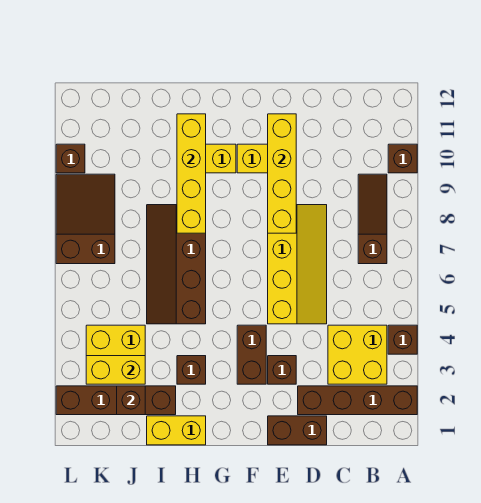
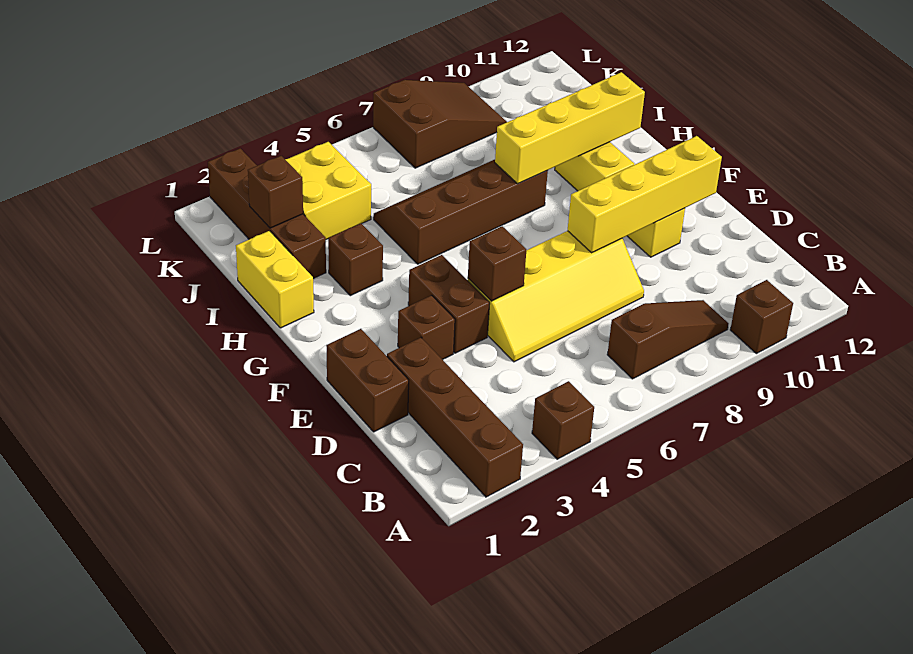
yellow 2x2 brick [328,325,387,384] -> none
brown 1x2 brick [237,325,266,384] -> brown 1x2 brick turned to [408,255,490,353]
yellow 1x2 brick [86,356,145,384] -> none
brown 1x1 brick [56,144,85,173] -> brown 1x1 brick moved to [468,226,526,301]

